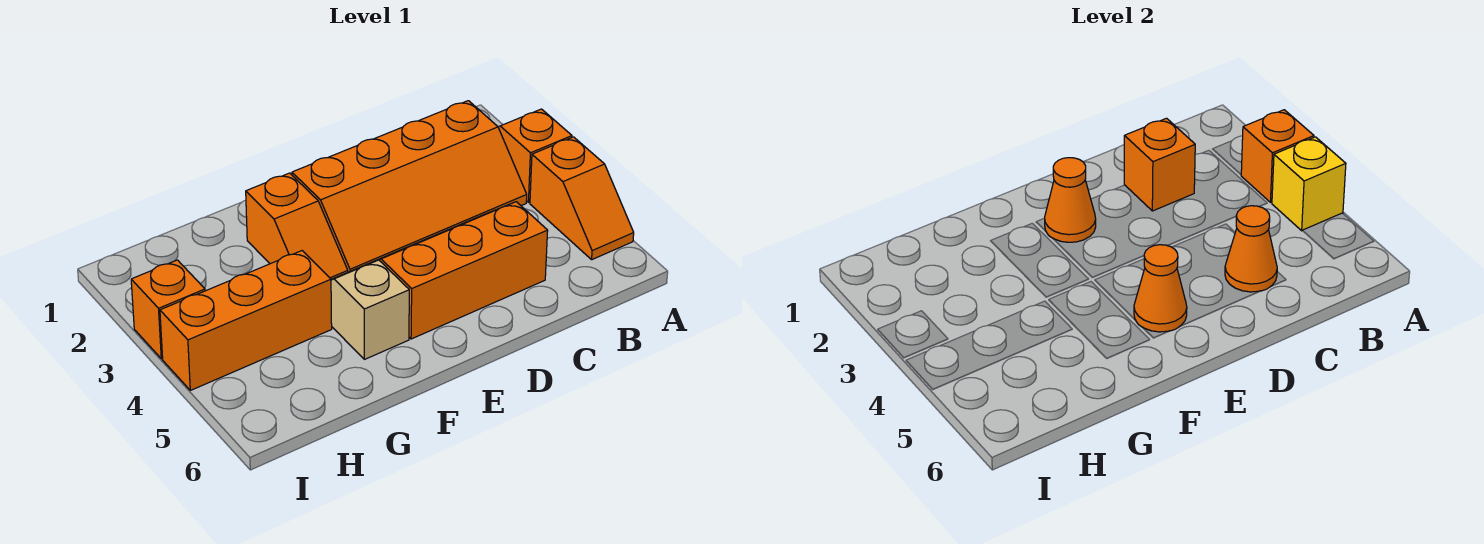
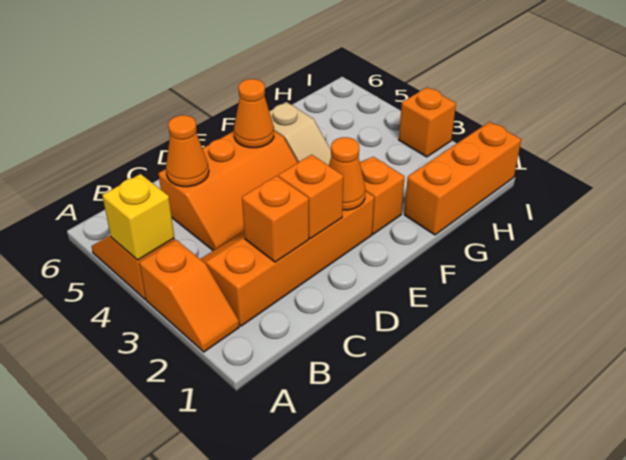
orange 1x1 brick [1241,110,1314,202] -> orange 1x1 brick moved to [279,155,343,238]
orange 1x3 brick [160,251,332,390] -> orange 1x3 brick moved to [404,122,521,235]

